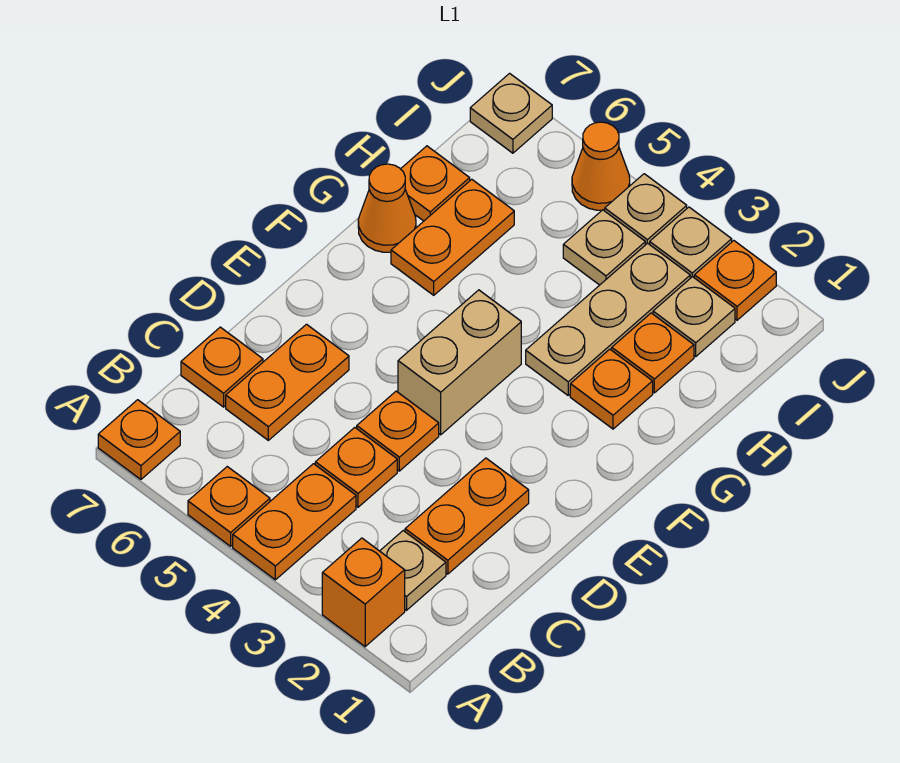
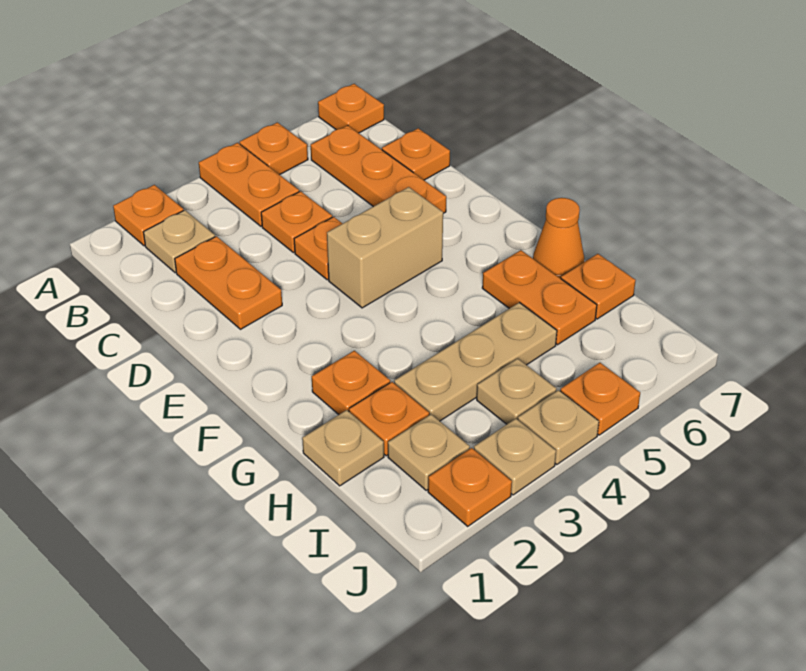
orange 1x1 brick [322,538,405,647] -> orange 1x1 plate [113,185,184,246]
orange 1x2 plate [226,324,349,440] -> orange 1x3 plate [311,125,446,213]
tan 1x2 brick [398,290,521,435] -> tan 1x2 brick turned to [327,187,443,308]
tan 1x3 plate [526,243,690,395] -> tan 1x3 plate turned to [394,303,557,421]
orange 1x1 cone [572,122,630,210] -> orange 1x1 plate [560,363,640,435]
tan 1x1 plate [470,73,552,153] -> tan 1x1 plate moved to [302,410,384,486]

